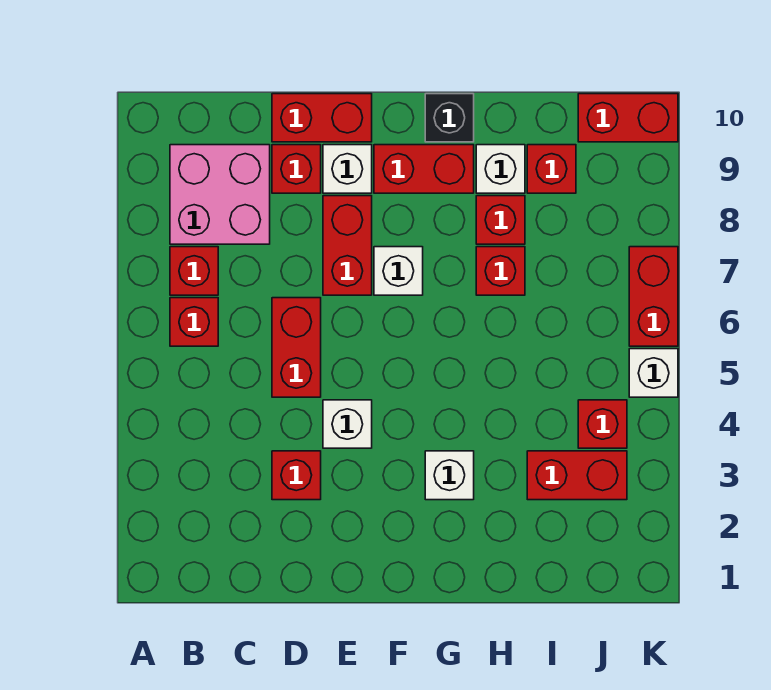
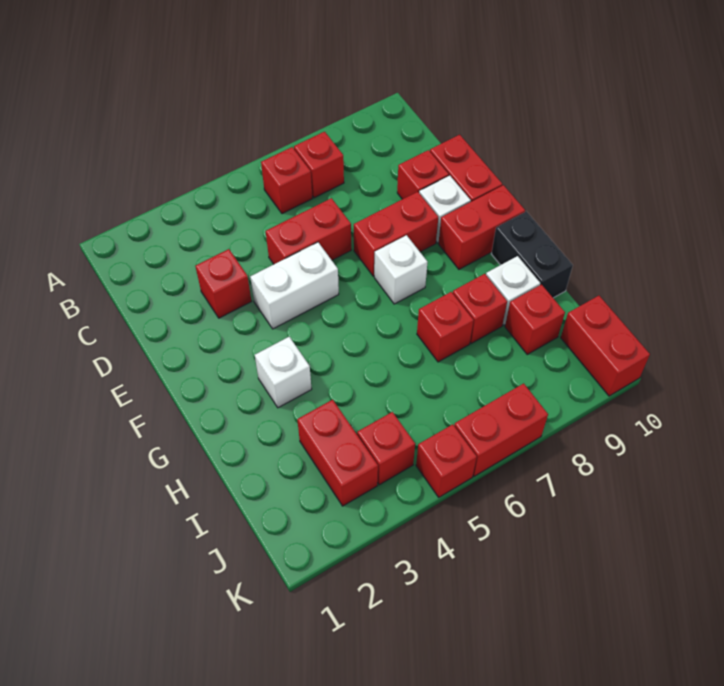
pink 2x2 brick [170,145,270,244] -> none
white 1x1 brick [323,400,372,448] -> white 1x2 brick [250,242,339,329]
red 1x2 brick [374,145,474,193] -> red 1x2 brick turned to [438,185,525,269]
black 1x1 brick [425,94,474,142] -> black 1x2 brick [491,211,573,298]
white 1x1 brick [629,349,678,397] -> red 1x1 brick [416,424,477,497]

